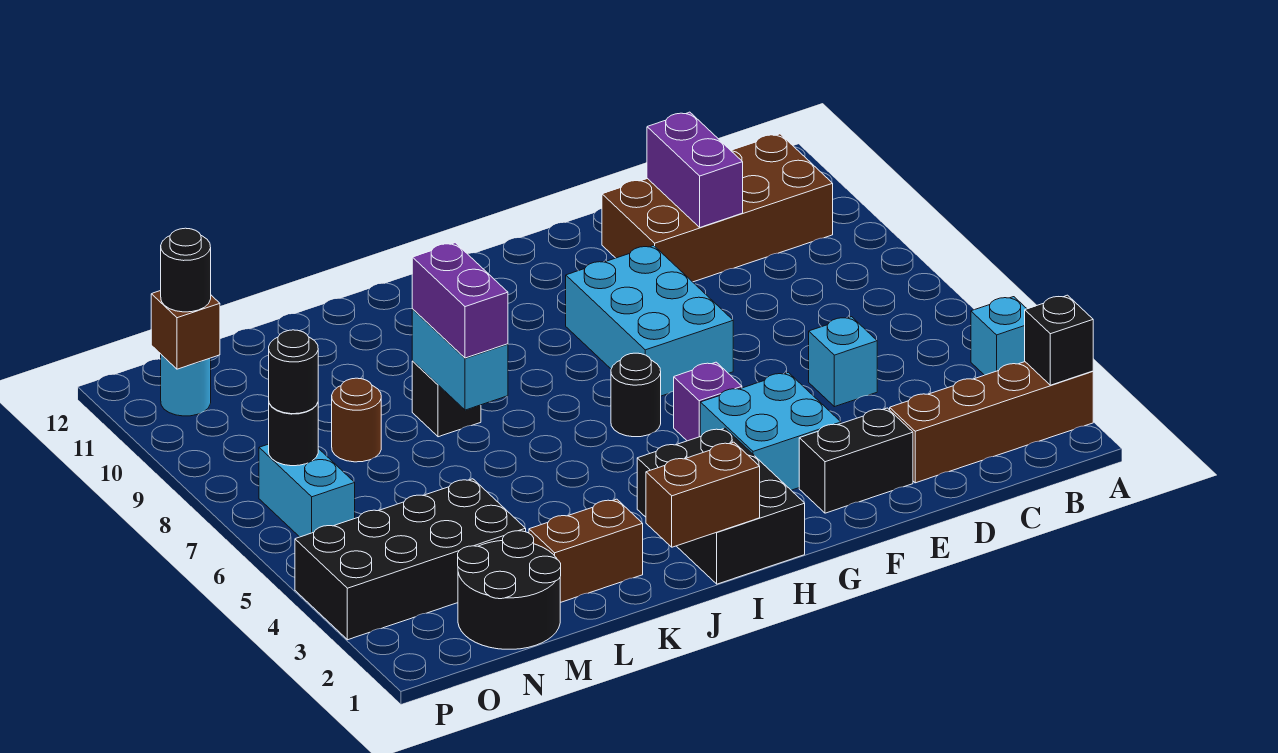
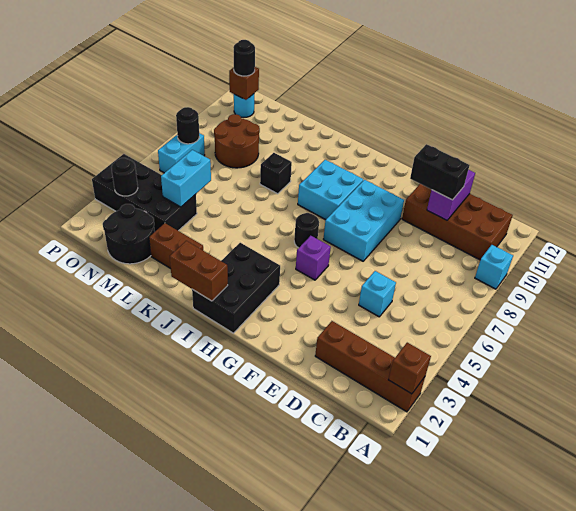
black 1x1 brick [1025,295,1093,385] -> brown 1x1 brick [389,343,431,394]
cyan 1x1 brick [971,297,1027,375] -> cyan 1x1 brick moved to [475,245,513,289]
black 1x2 brick [799,408,913,513] -> black 1x2 brick moved to [410,144,470,200]
cyan 2x2 brick [700,372,841,490] -> cyan 2x2 brick moved to [298,160,363,220]
cyan 1x2 brick [412,309,508,410] -> cyan 1x2 brick moved to [161,150,211,207]
purple 1x2 brick [412,243,508,358] -> none
brown 1x1 round brick [332,378,381,462] -> brown 2x2 round brick [214,114,260,168]
black 1x1 round brick [269,330,318,414] -> black 1x1 round brick moved to [111,158,138,196]

